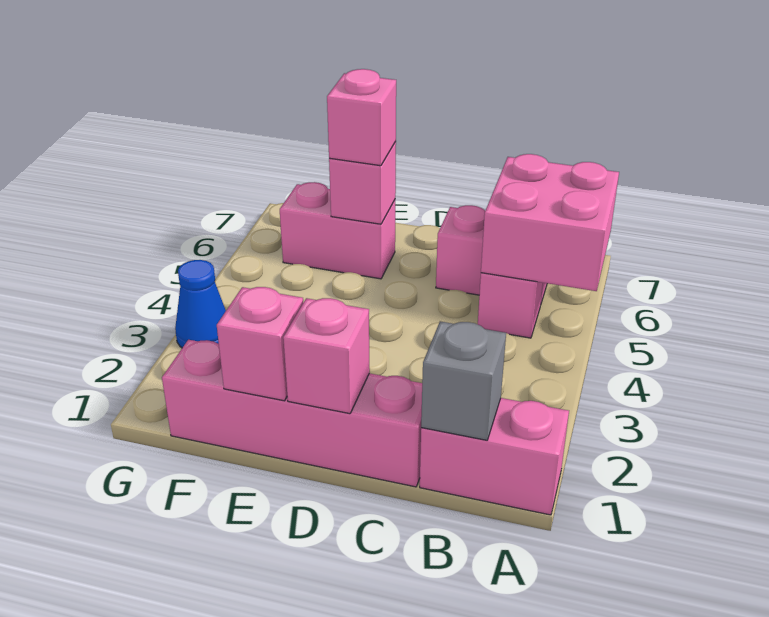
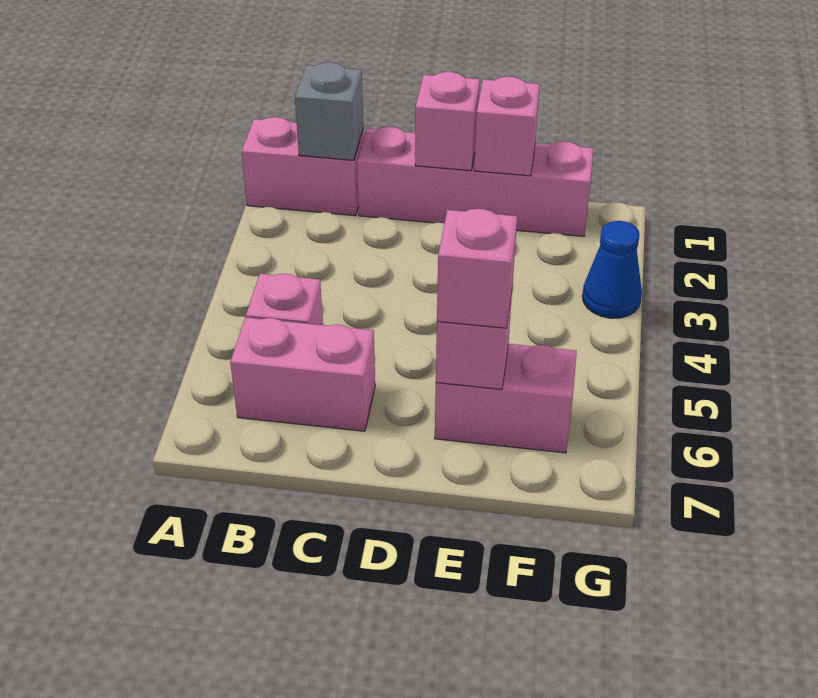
pink 2x2 brick [481,154,619,291] -> none

